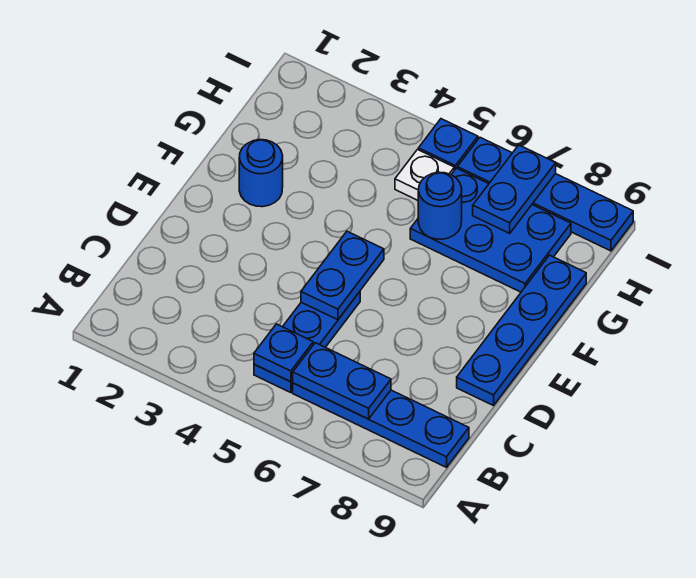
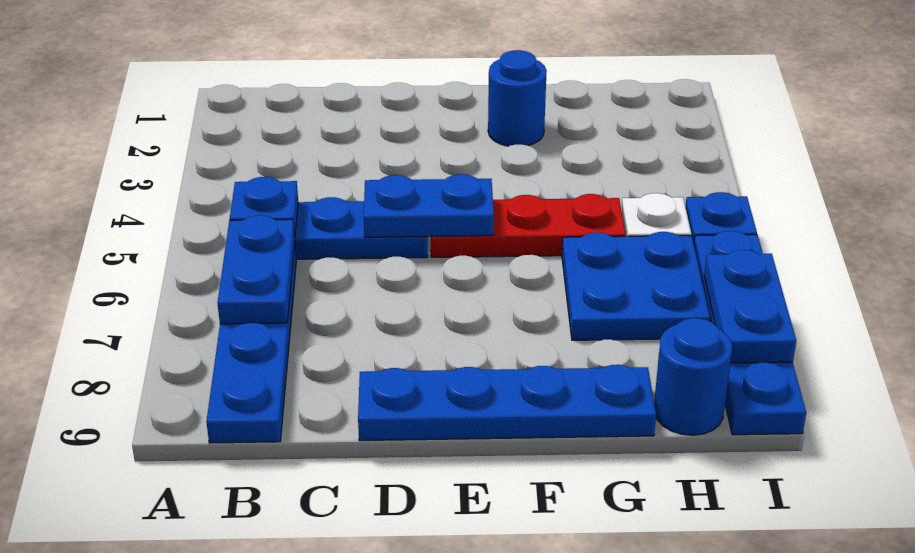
none -> red 1x3 plate [431,194,625,257]
blue 2x3 plate [410,168,571,292] -> blue 2x2 plate [562,232,710,340]
blue 1x1 round brick [418,172,462,239] -> blue 1x1 round brick moved to [654,318,732,435]
blue 1x2 plate [473,145,556,233] -> blue 1x2 plate turned to [704,250,796,363]

